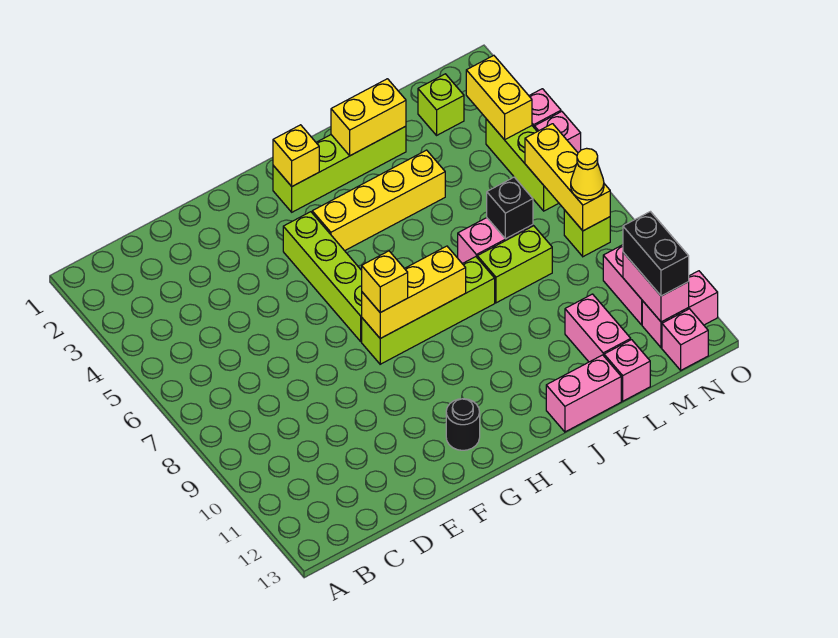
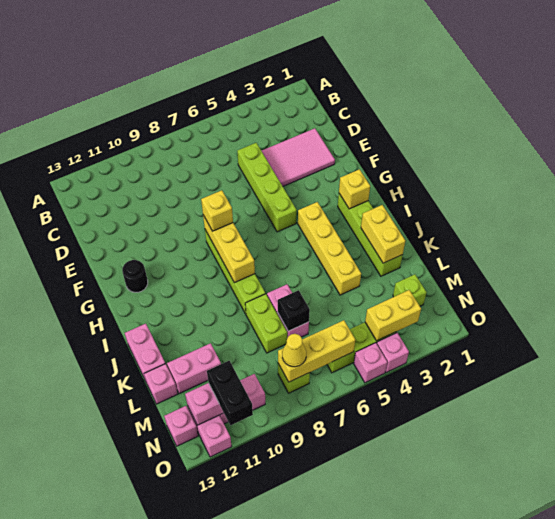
none -> pink 2x3 tile [262,128,335,186]
lime 1x4 brick [283,212,362,341] -> lime 1x4 brick turned to [237,143,297,232]
black 1x2 brick [623,212,689,296] -> black 1x2 brick turned to [207,361,253,425]

